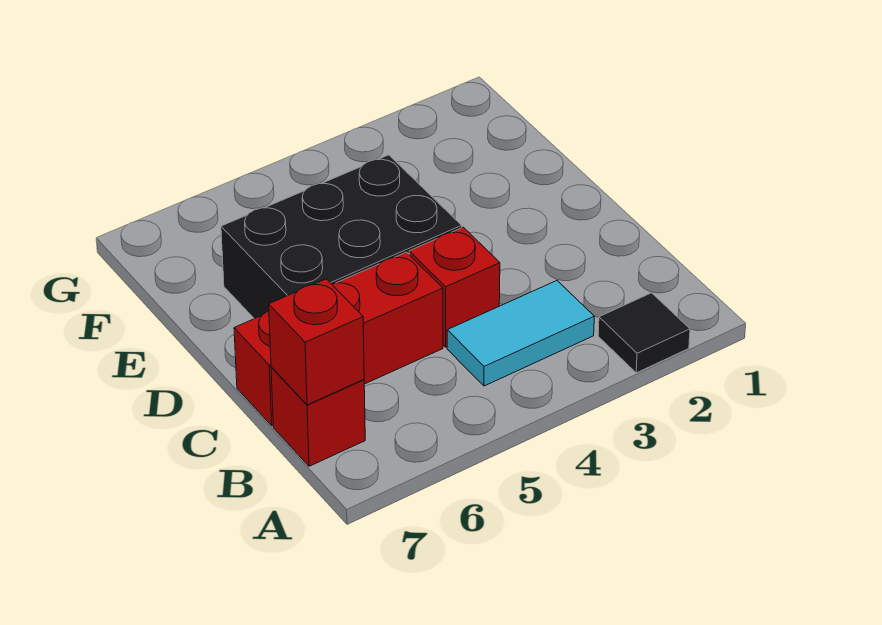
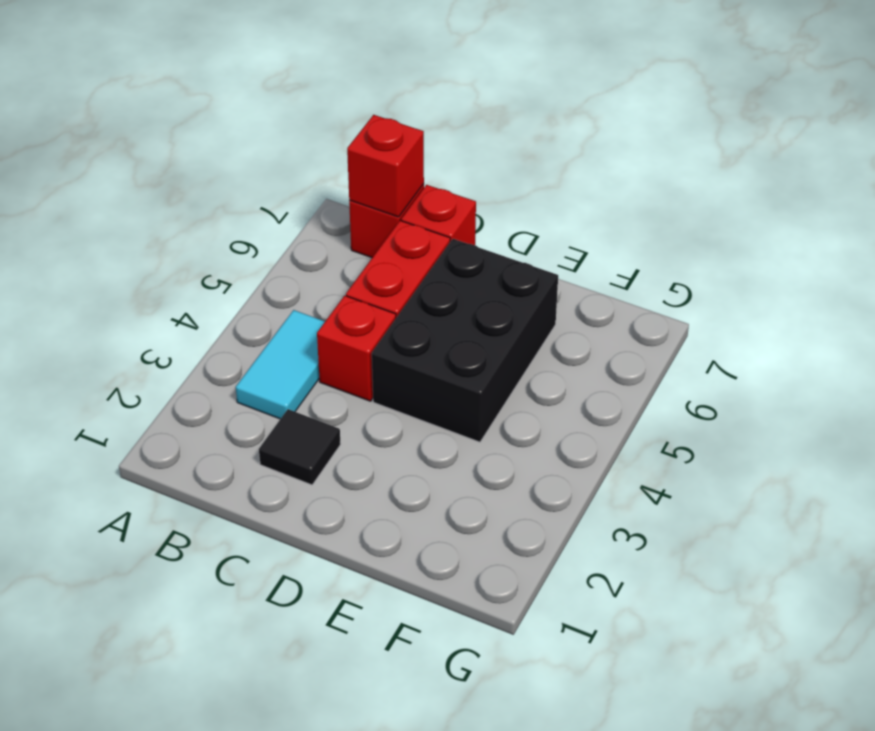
black 1x1 tile [598,293,690,373] -> black 1x1 tile moved to [259,409,341,485]

